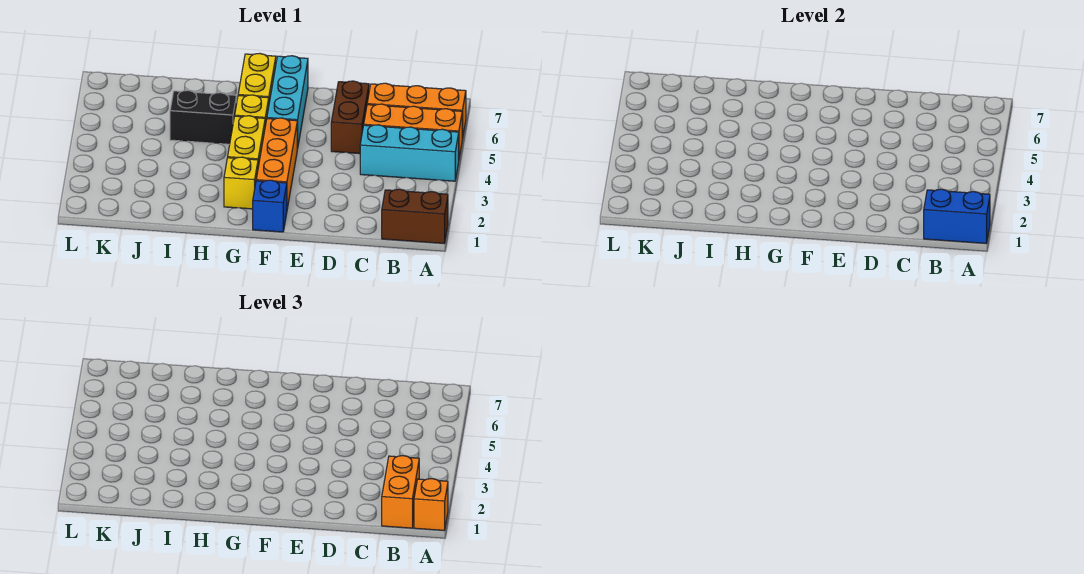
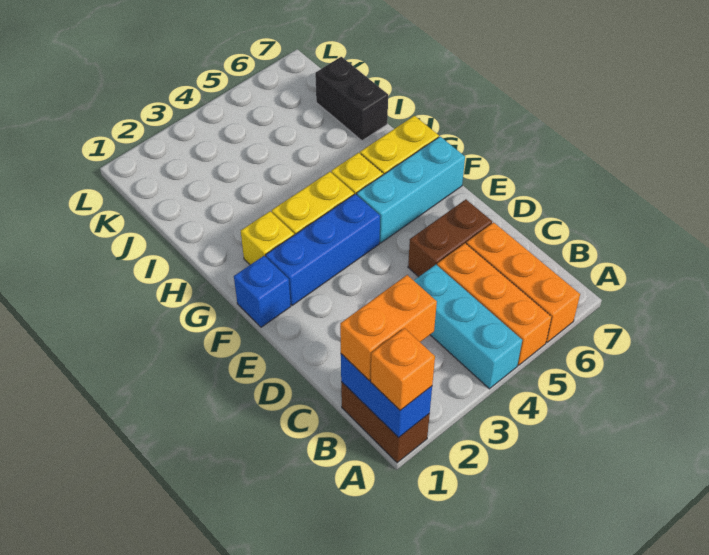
orange 1x3 brick [256,118,297,209] -> blue 1x3 brick [266,194,380,305]
black 1x2 brick [170,90,237,144] -> black 1x2 brick moved to [315,57,388,141]

